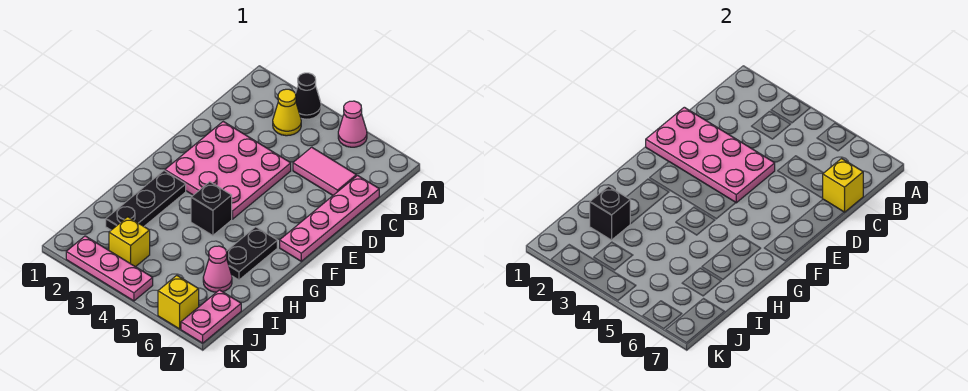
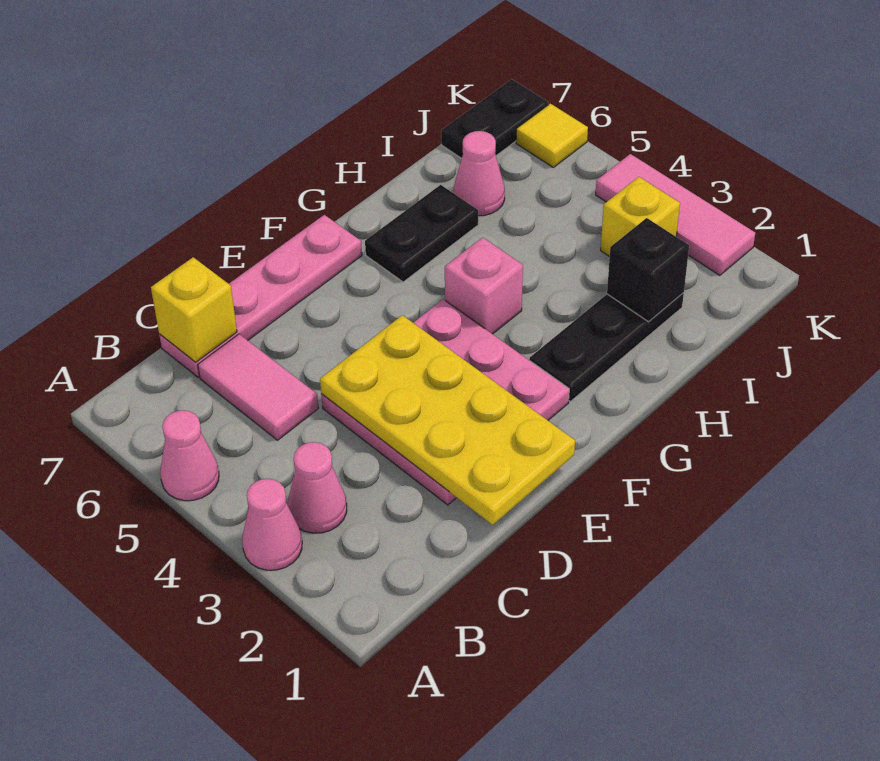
black 1x1 cone [296,73,321,119] -> pink 1x1 cone [242,479,302,570]
yellow 1x1 cone [273,89,301,136] -> pink 1x1 cone [288,442,347,533]
pink 2x4 plate [646,107,775,203] -> yellow 2x4 plate [320,315,575,525]
black 1x1 brick [191,182,232,236] -> pink 1x1 brick [445,237,523,334]
pink 1x2 plate [181,290,241,343] -> black 1x2 plate [441,79,548,158]
pink 1x3 plate [66,236,153,301] -> pink 1x3 tile [596,154,755,275]
yellow 1x1 brick [158,275,199,329] -> yellow 1x1 tile [516,104,588,167]

